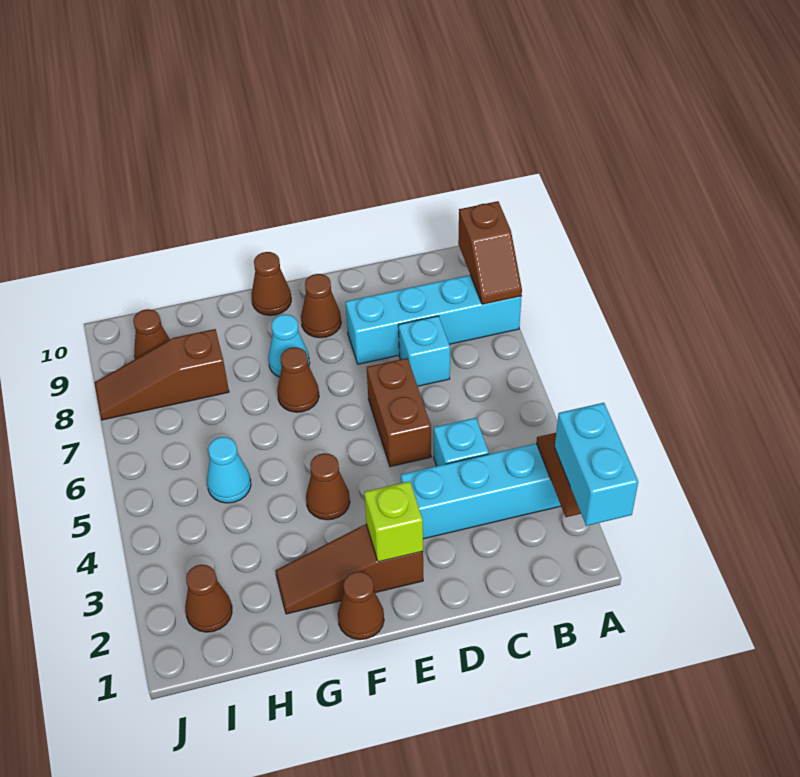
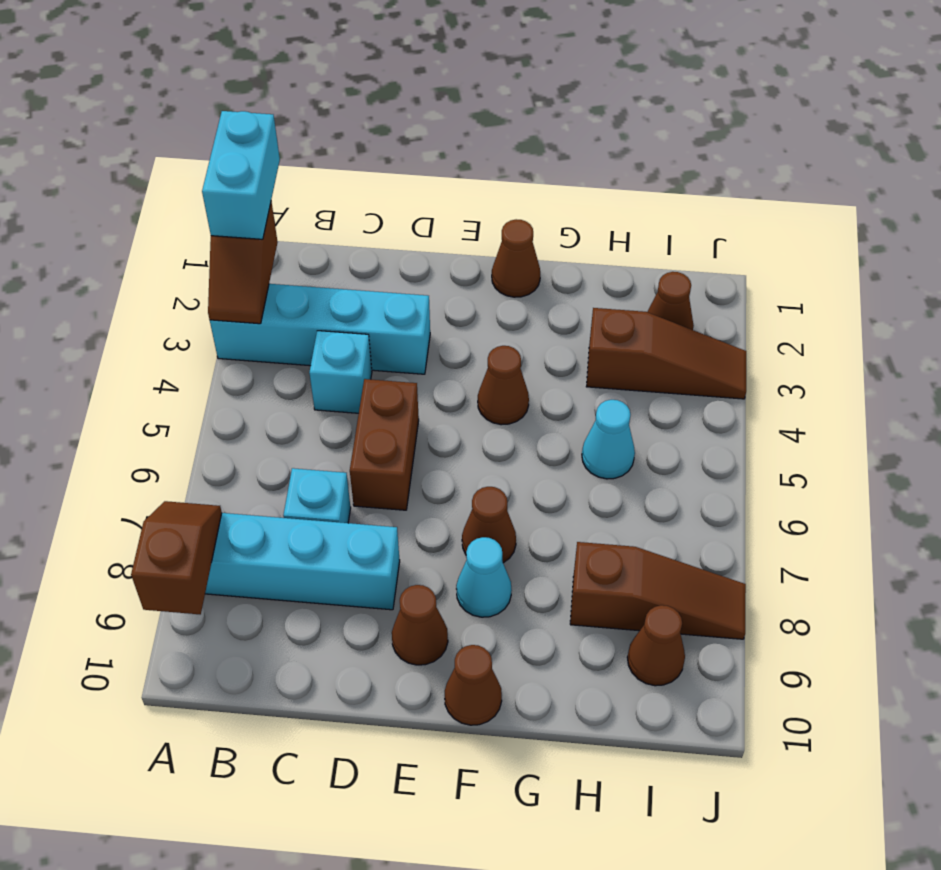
brown 1x3 slope [276,524,423,614] -> brown 1x3 slope moved to [586,308,746,399]
lime 1x1 brick [364,481,423,562] -> none

